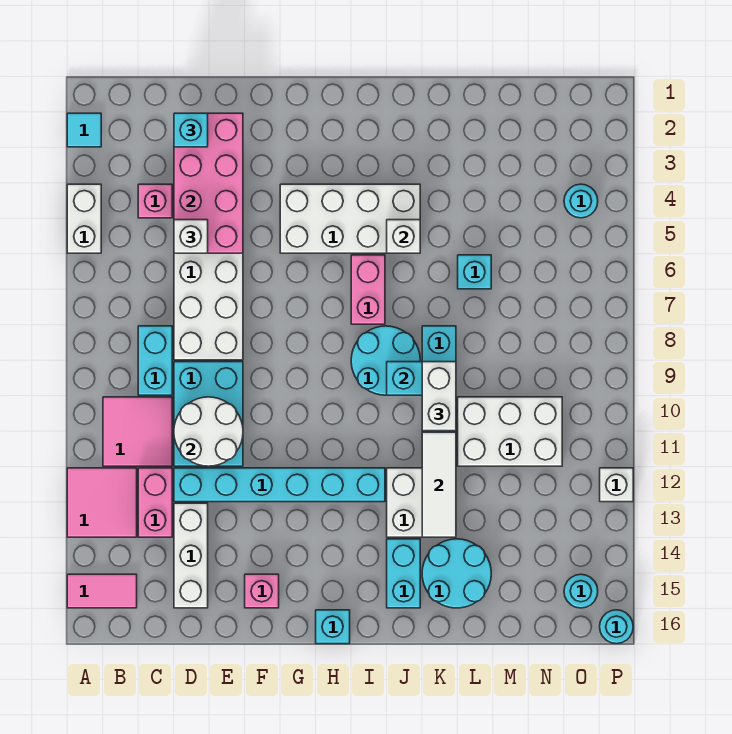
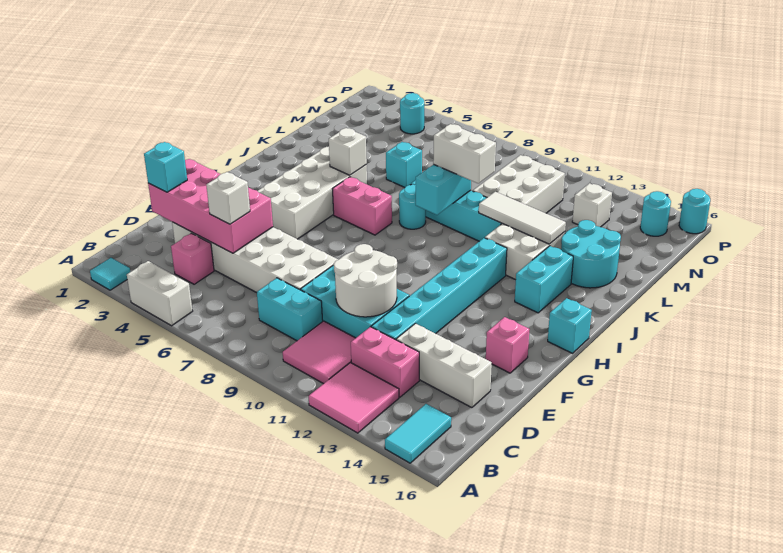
pink 1x2 tile [67,574,137,608] -> cyan 1x2 tile [385,404,451,463]
cyan 2x2 round brick [351,326,420,395] -> cyan 1x1 round brick [399,185,426,229]
cyan 1x2 brick [387,539,420,608] -> cyan 1x2 brick turned to [515,246,573,313]
white 1x1 brick [600,468,633,502] -> white 1x1 brick moved to [572,183,612,227]

